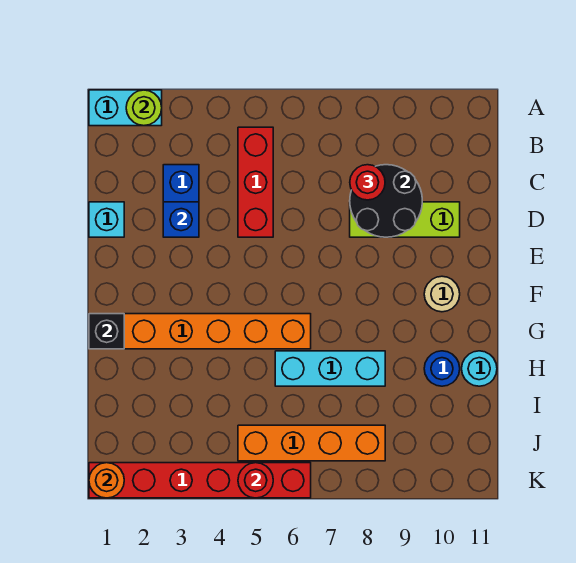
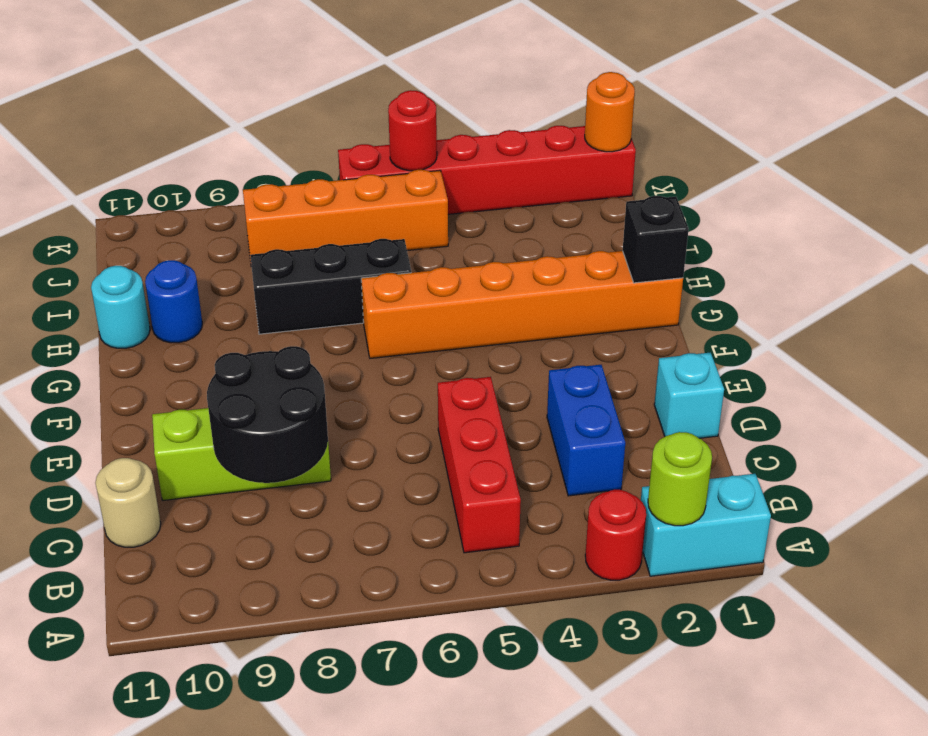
red 1x1 round brick [350,165,385,200] -> red 1x1 round brick moved to [585,490,646,580]
blue 1x1 brick [163,202,199,237] -> none
tan 1x1 round brick [424,276,460,312] -> tan 1x1 round brick moved to [95,458,161,547]
cyan 1x3 brick [275,351,385,386] -> black 1x3 brick [250,239,411,334]

